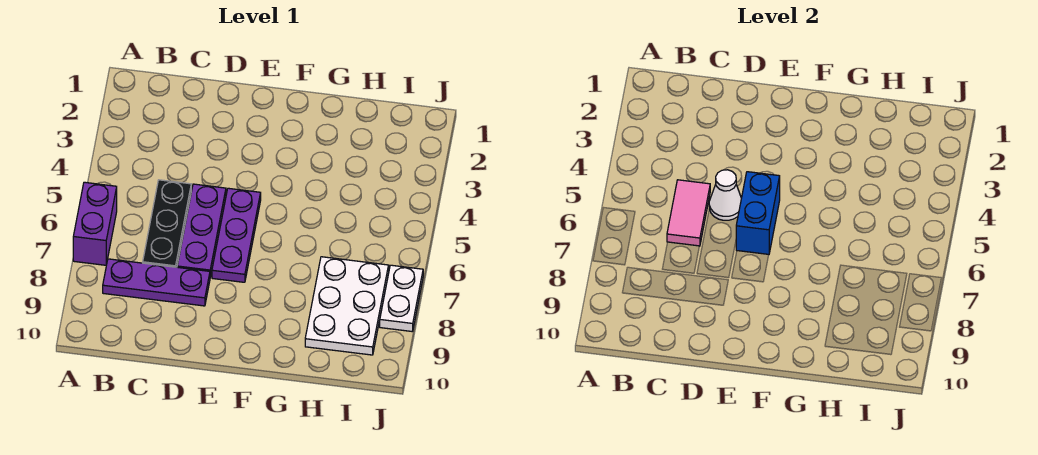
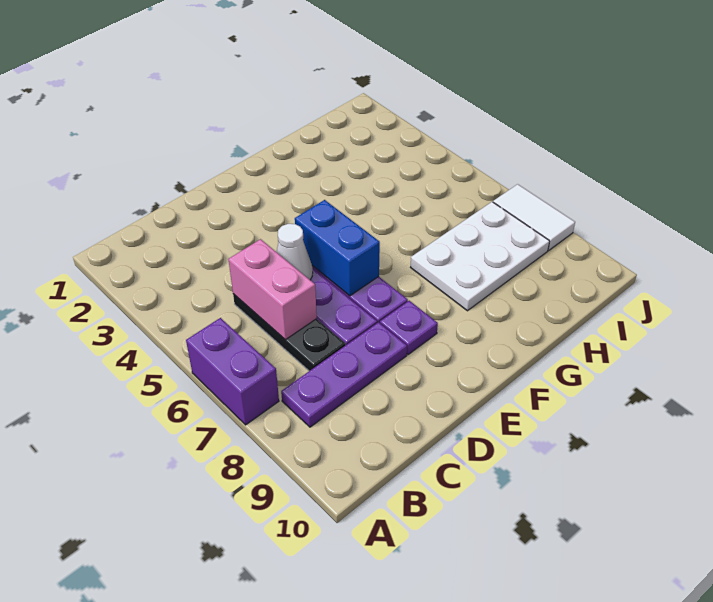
pink 1x2 tile [667,180,710,246] -> pink 1x2 brick [228,239,317,340]
none -> purple 1x1 plate [380,301,438,355]
white 2x3 plate [305,257,389,355] -> white 2x3 plate turned to [411,202,550,311]
white 1x2 plate [380,265,423,332] -> white 1x2 tile [493,184,575,250]

